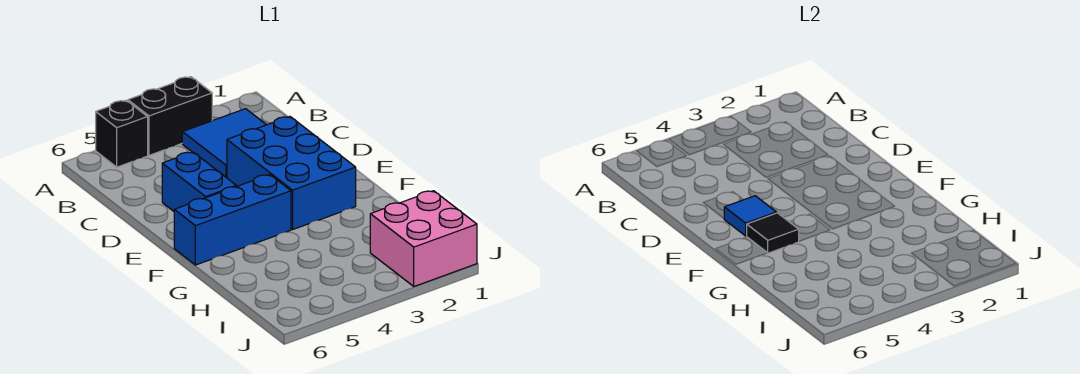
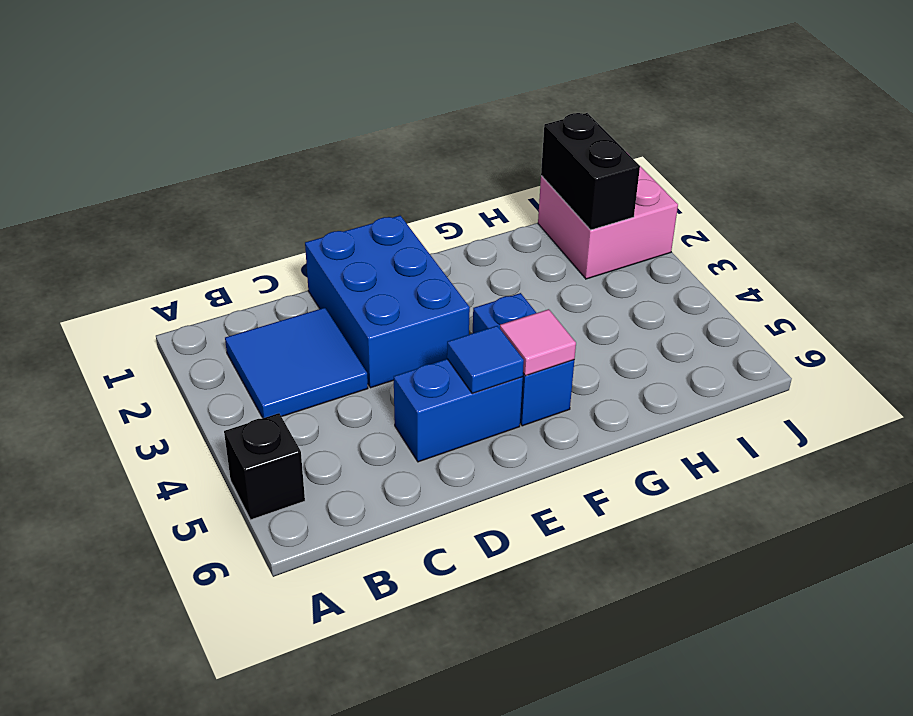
black 1x2 brick [128,77,212,155] -> black 1x2 brick moved to [541,113,640,230]
blue 2x3 brick [227,117,356,229] -> blue 2x3 brick turned to [305,216,470,388]
blue 1x3 brick [174,175,291,265] -> blue 1x2 brick [473,293,574,426]
black 1x1 tile [747,213,799,253] -> pink 1x1 tile [500,309,576,376]

